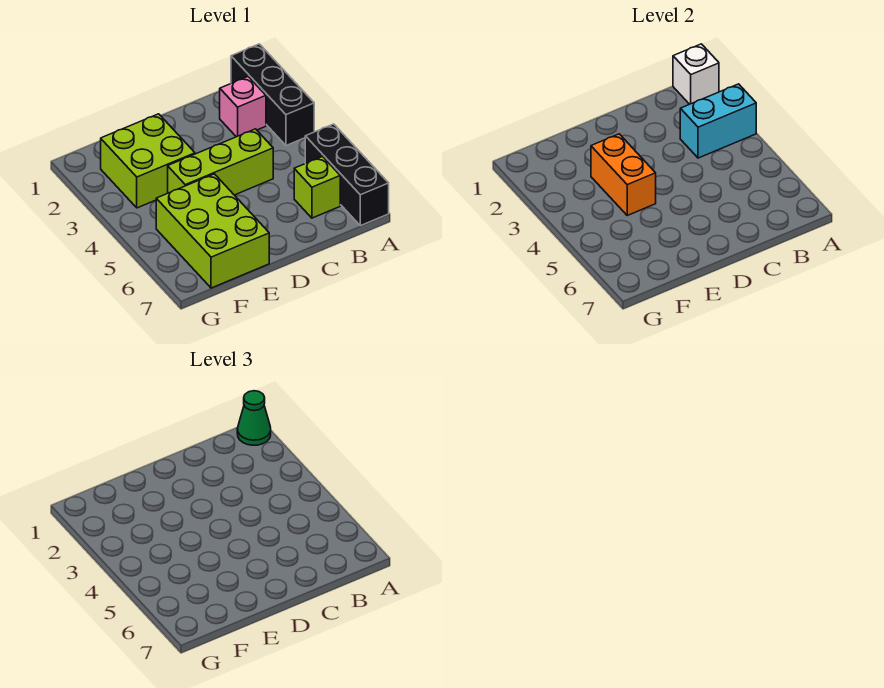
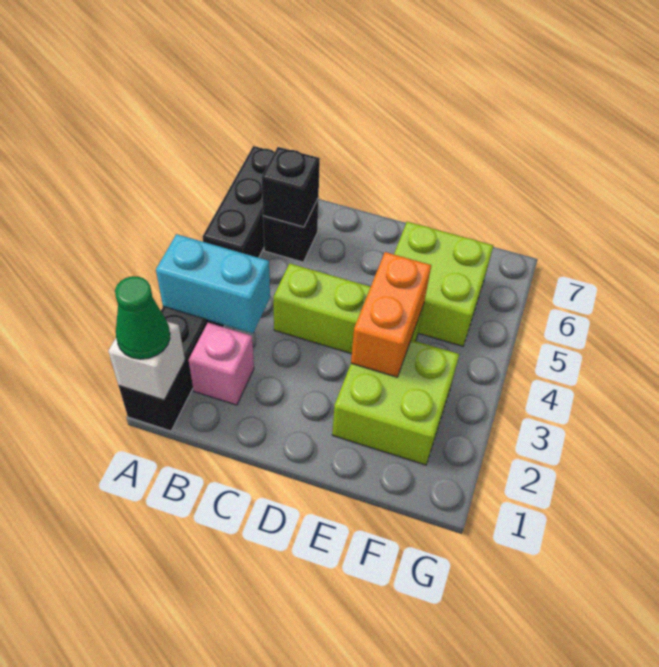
lime 1x1 brick [294,157,340,218] -> black 1x1 brick [263,199,318,262]
none -> black 1x1 brick [262,147,320,227]
lime 2x3 brick [156,174,269,288] -> lime 2x2 brick [394,222,494,346]

